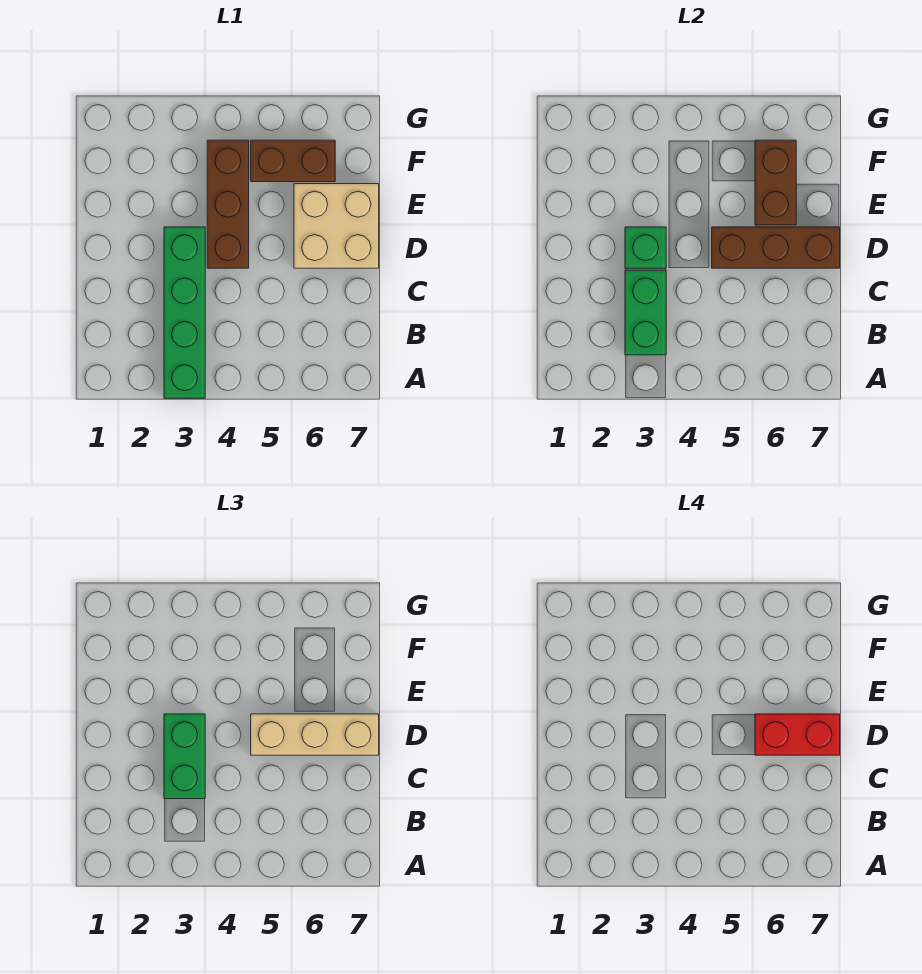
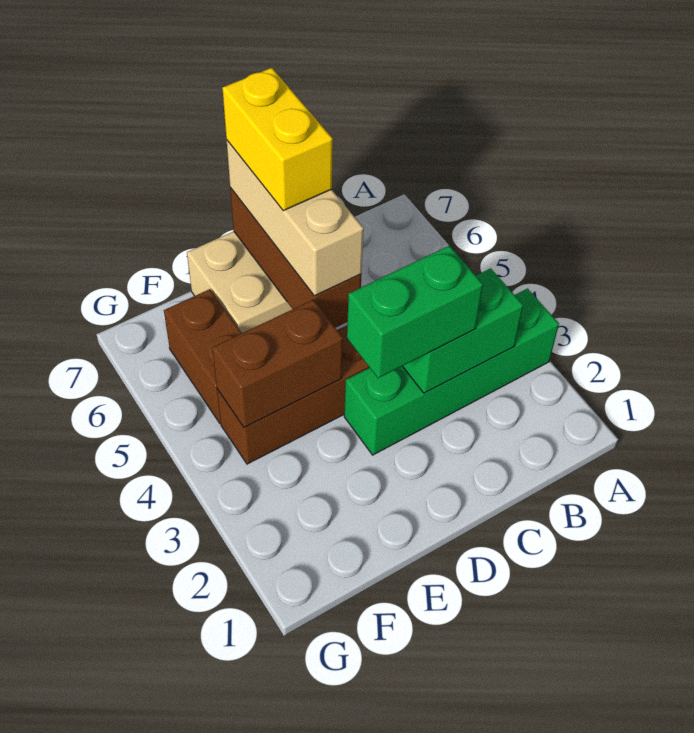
green 1x1 brick [625,227,666,268] -> none
red 1x2 brick [755,714,840,755] -> yellow 1x2 brick [222,68,333,211]
brown 1x2 brick [755,140,796,225] -> brown 1x2 brick moved to [212,300,343,428]

